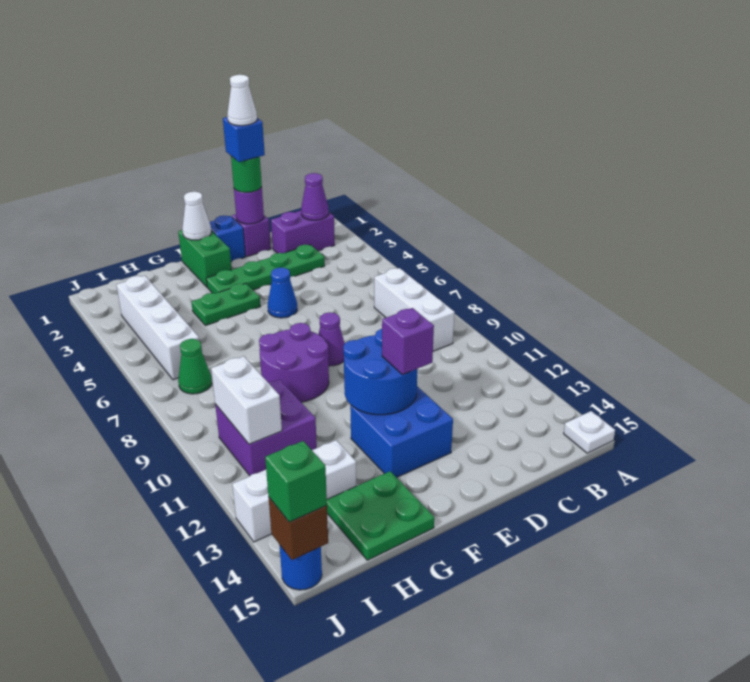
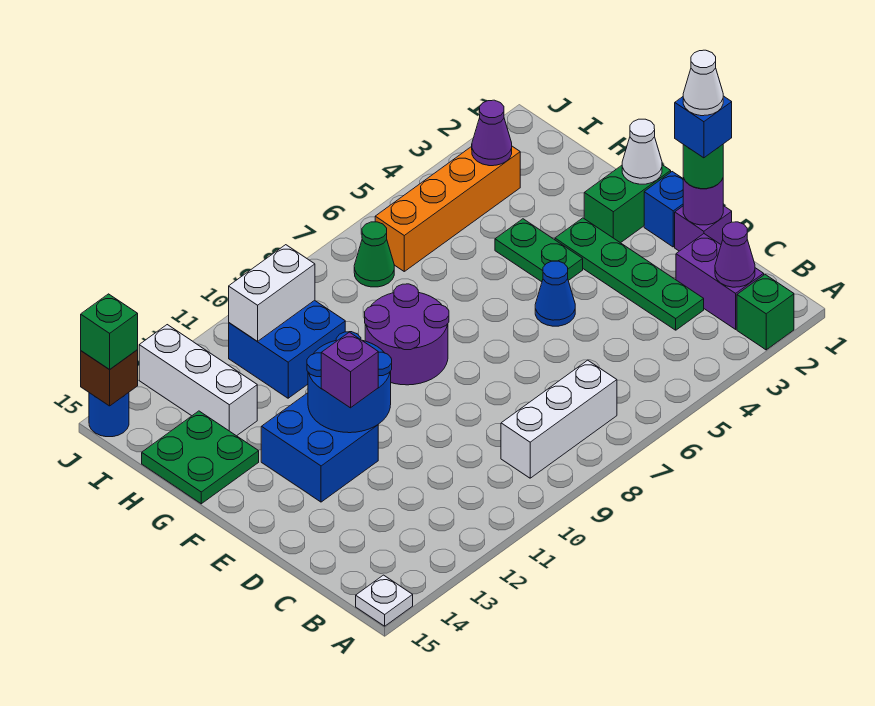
none -> green 1x1 brick [737,275,794,350]
purple 1x1 cone [318,312,345,366] -> purple 1x1 cone moved to [472,100,512,166]
purple 2x2 brick [215,379,317,476] -> blue 2x2 brick [229,300,345,398]
white 1x4 brick [117,276,199,380] -> orange 1x4 brick [375,146,520,271]

